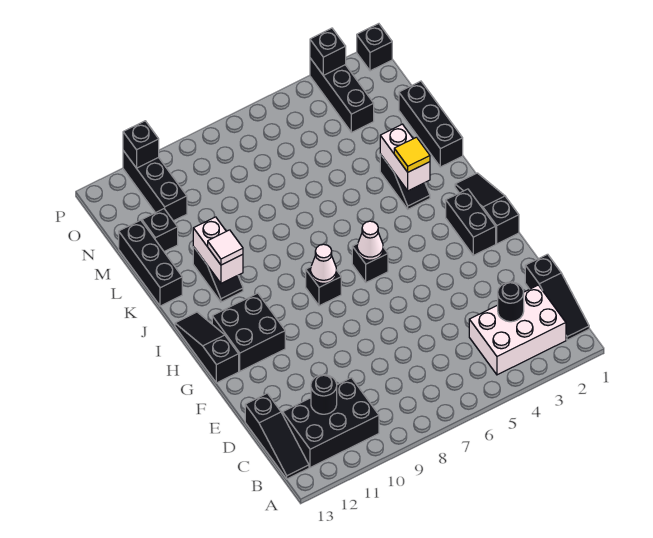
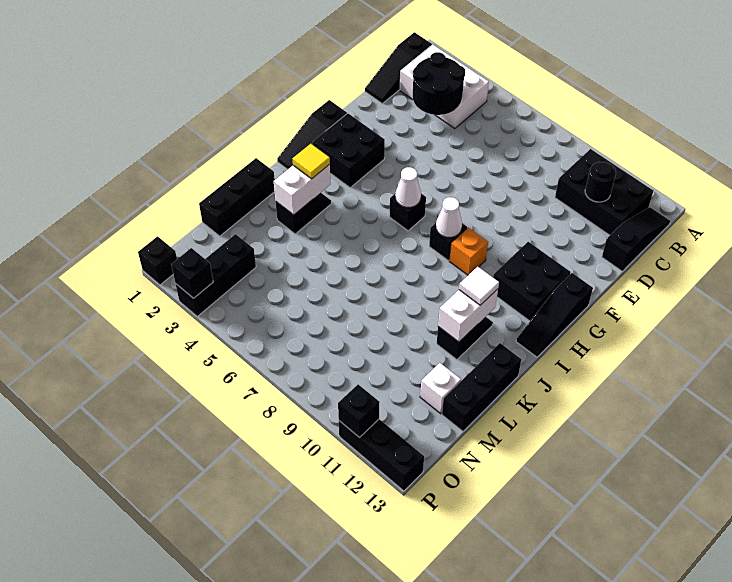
black 1x3 slope [525,254,589,340] -> black 1x3 slope turned to [365,32,432,103]
black 1x1 round brick [498,282,524,322] -> black 2x2 round brick [413,52,465,115]
black 1x2 brick [446,189,496,255] -> black 2x2 brick [313,113,385,188]
none -> orange 1x1 brick [449,228,488,275]
black 1x1 brick [142,209,178,252] -> white 1x1 brick [420,363,461,414]
black 1x3 brick [123,151,187,221] -> black 1x3 brick turned to [339,419,424,491]

